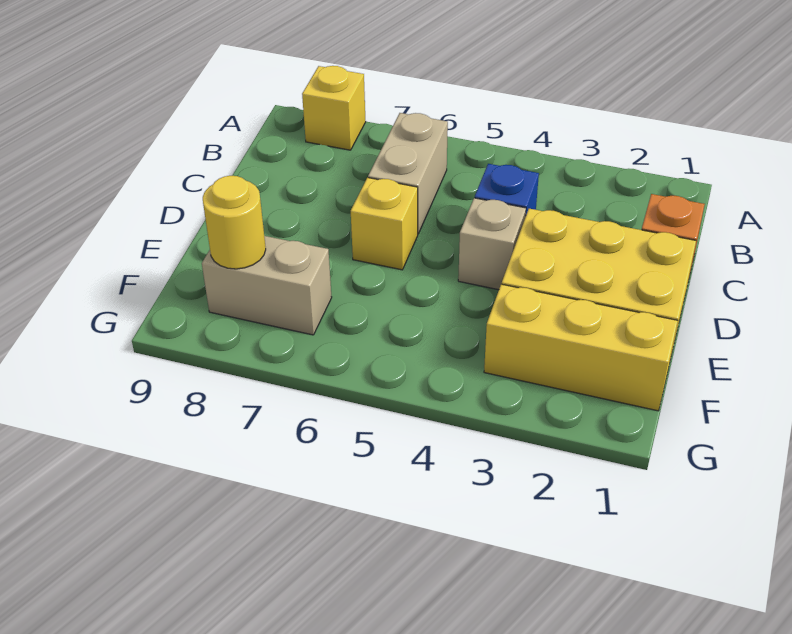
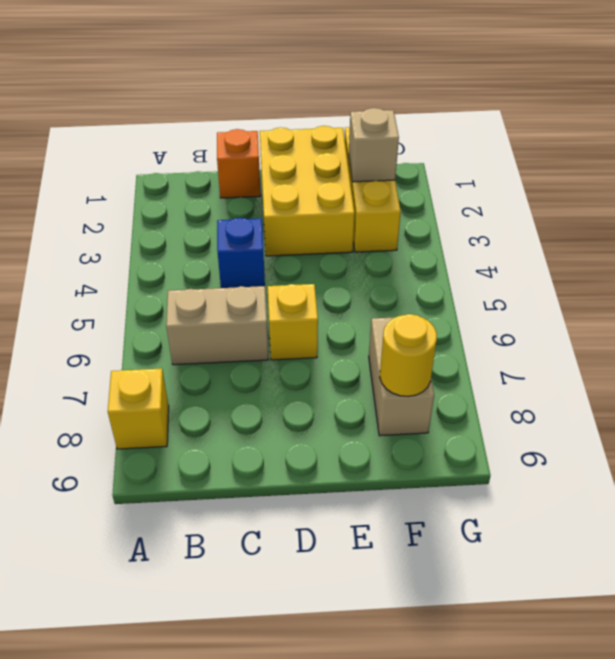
tan 1x1 brick [458,198,526,290] -> tan 1x1 brick moved to [349,108,399,182]

